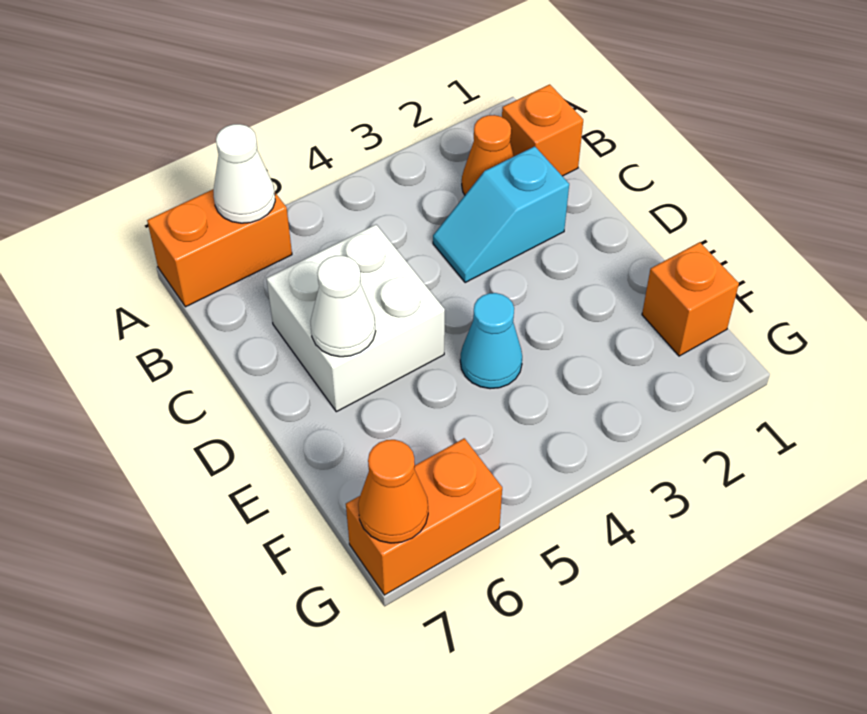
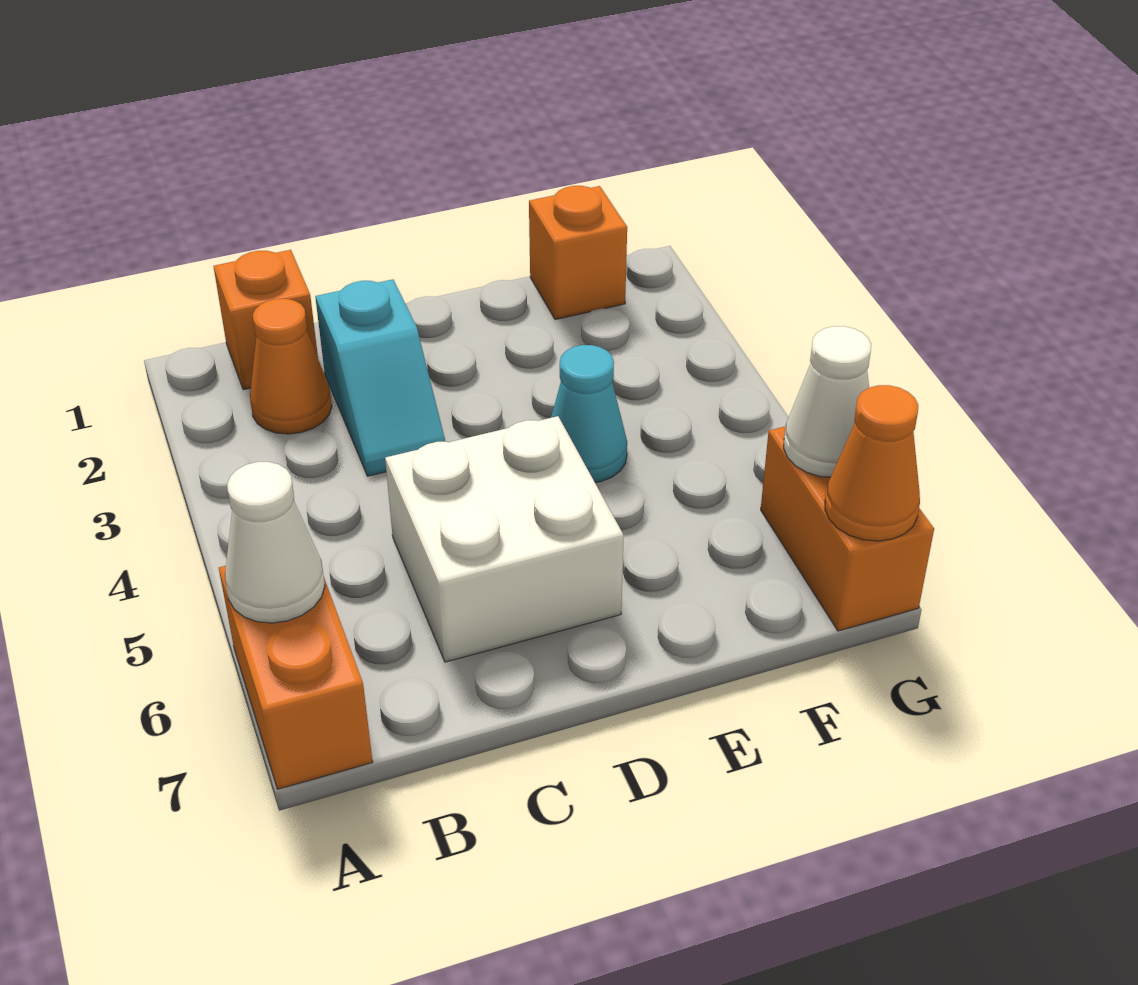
white 1x1 cone [311,256,376,357] -> white 1x1 cone moved to [784,326,871,477]

